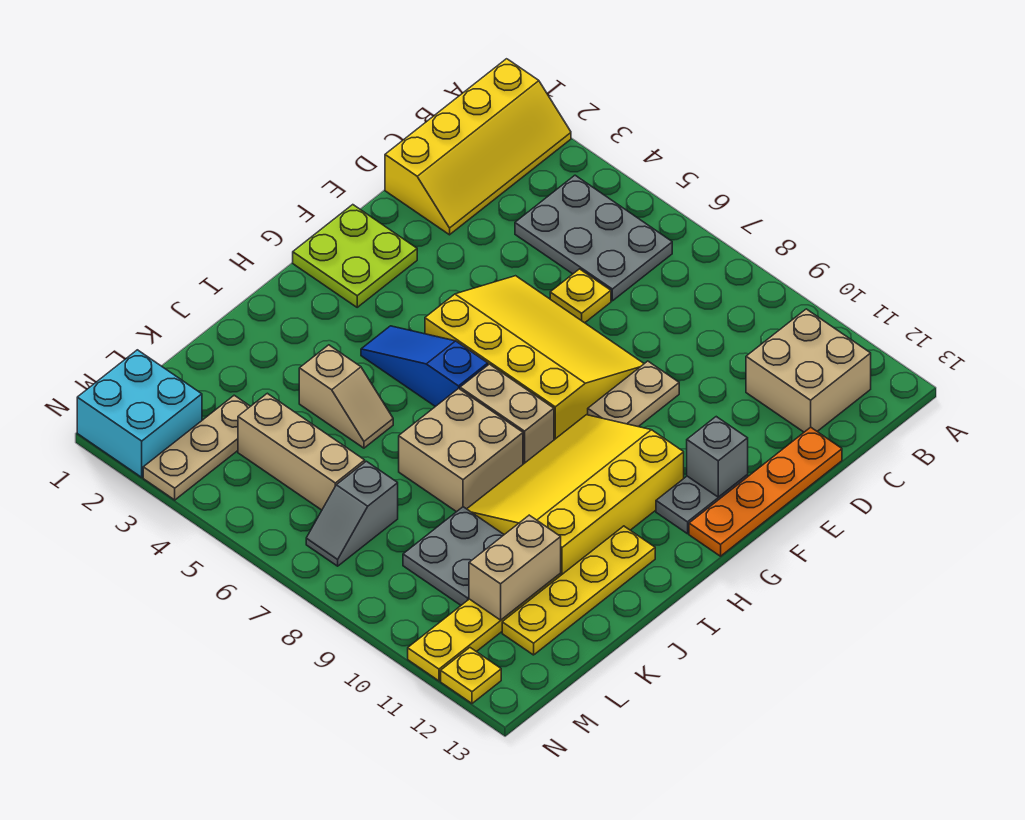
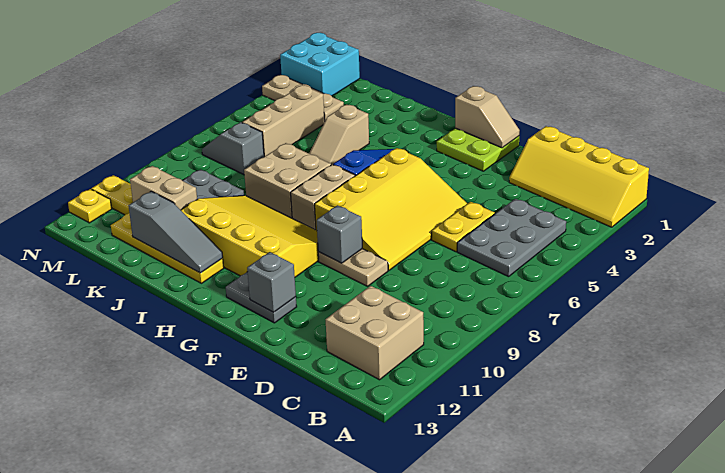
yellow 1x1 plate [550,269,611,323] -> yellow 1x2 plate [432,202,495,252]
orange 1x4 plate [689,427,842,556] -> none
none -> tan 1x2 slope [455,86,520,148]
none -> grey 1x1 brick [317,205,362,263]
none -> grey 1x3 slope [128,191,223,273]

